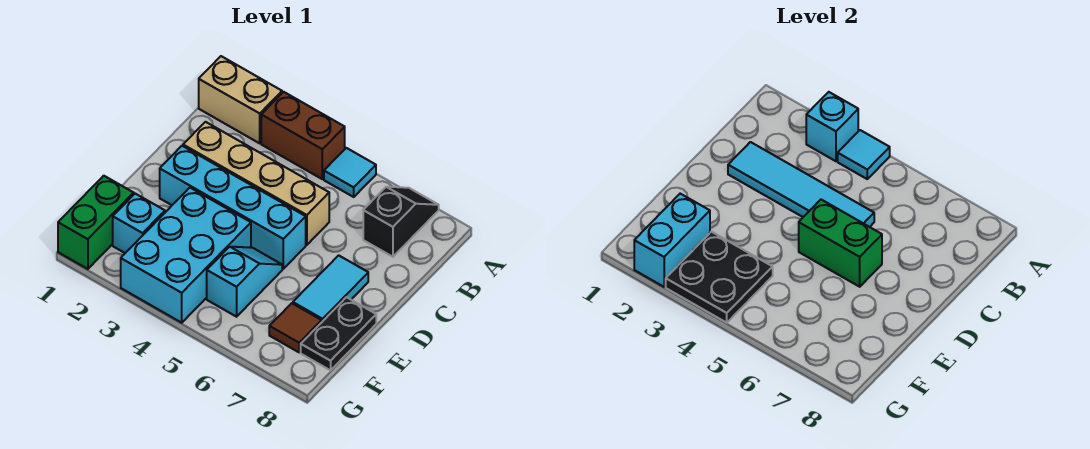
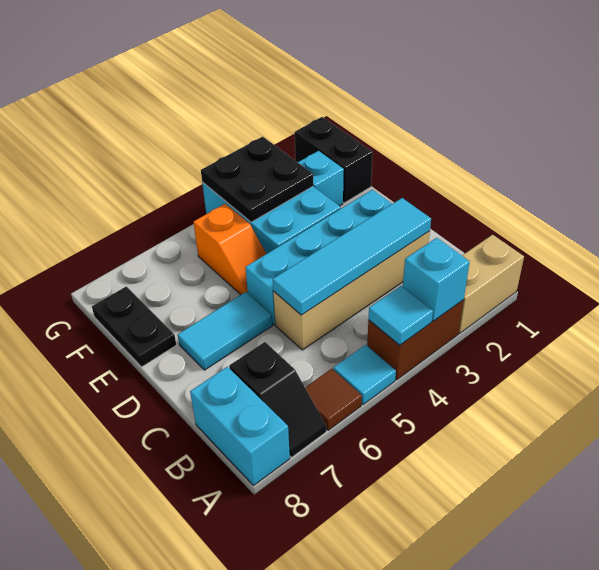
green 1x2 brick [799,200,882,287] -> none
cyan 1x2 tile [293,255,368,322] -> cyan 1x2 tile turned to [178,292,273,370]
cyan 1x2 slope [207,247,282,317] -> orange 1x2 slope [194,204,266,295]
green 1x2 brick [58,176,134,269] -> black 1x2 brick [295,117,373,203]
cyan 1x2 brick [634,194,710,287] -> cyan 1x2 brick moved to [190,367,290,486]
brown 1x1 tile [269,303,322,352] -> brown 1x1 tile moved to [305,369,362,430]

